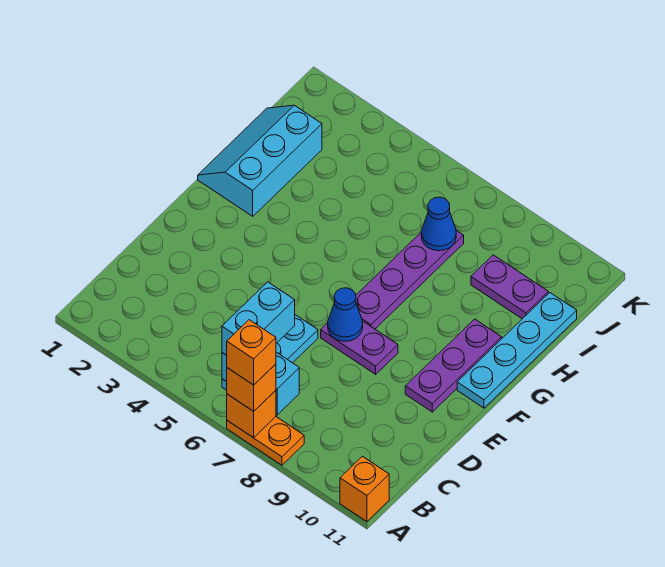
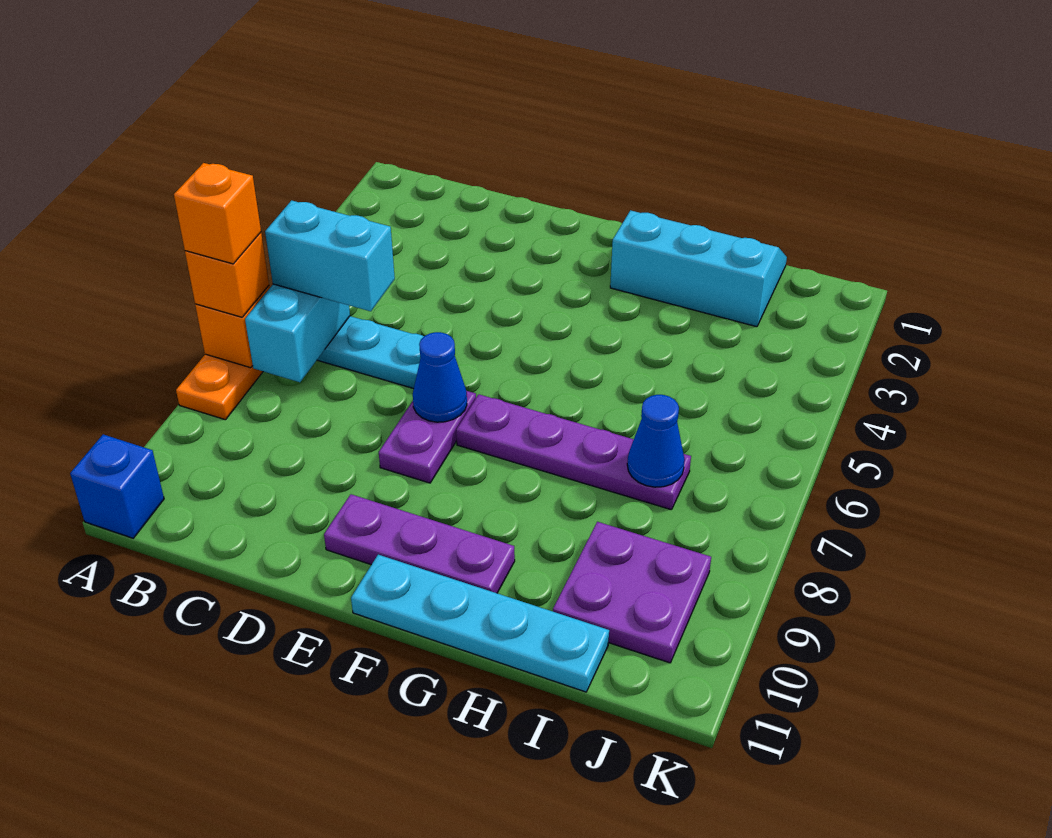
orange 1x1 brick [340,456,389,521] -> blue 1x1 brick [70,434,164,538]
purple 1x2 plate [471,255,548,319] -> purple 2x2 plate [553,522,711,663]

